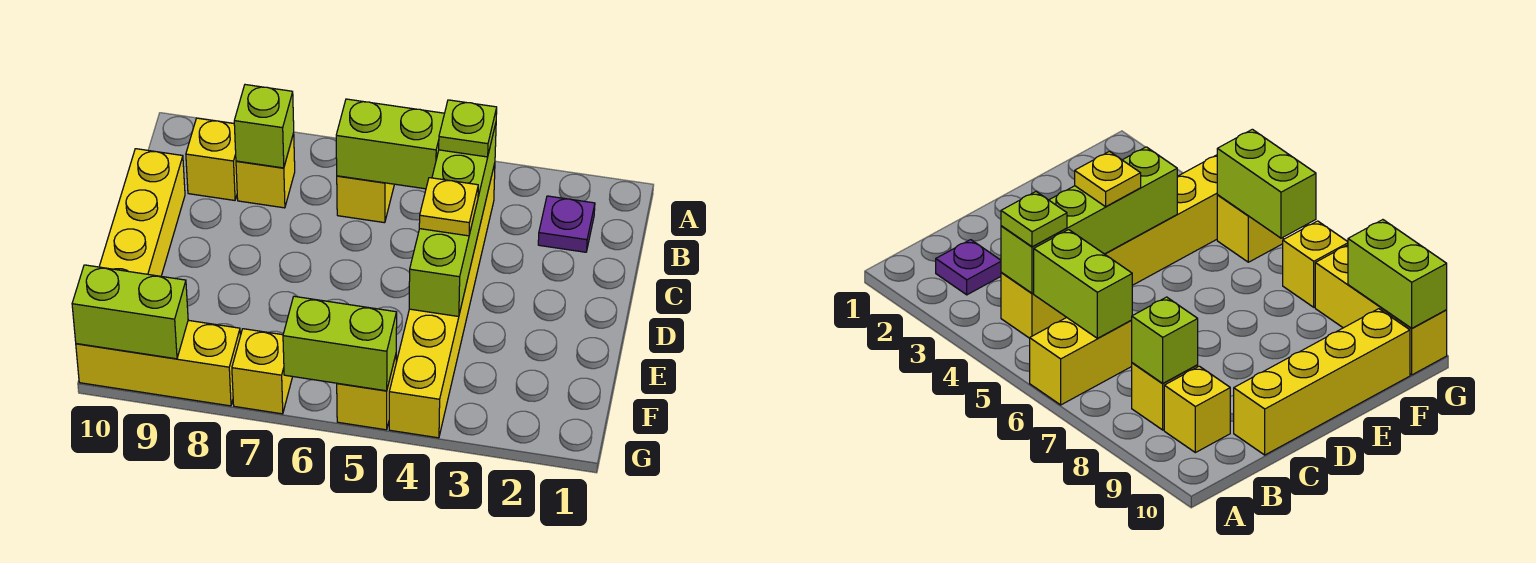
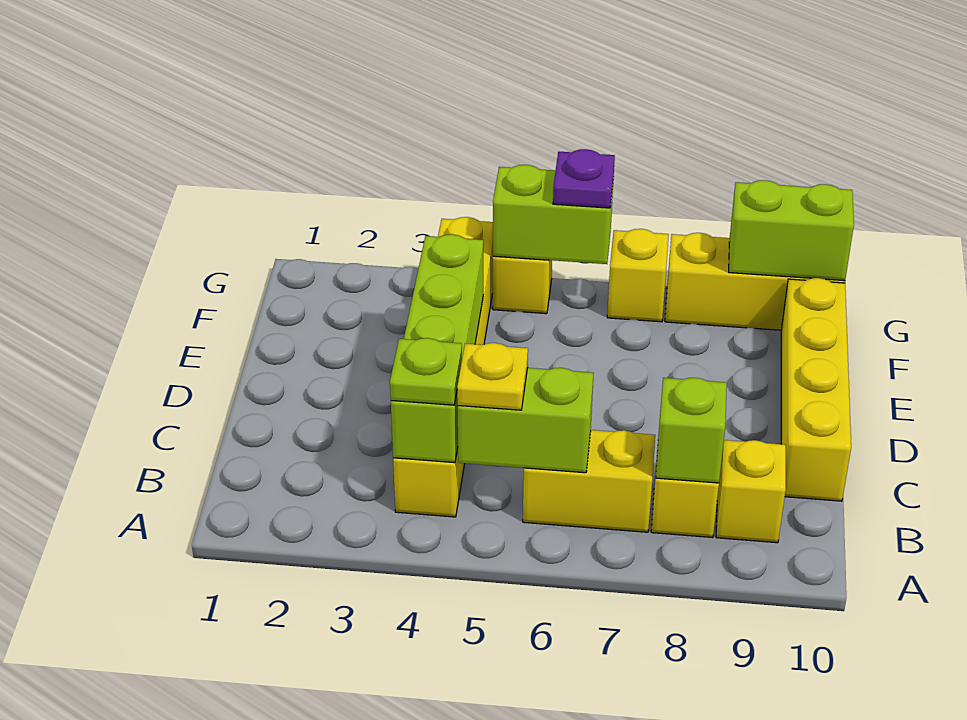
yellow 1x2 brick [337,176,394,223] -> yellow 1x2 brick turned to [523,430,655,532]
purple 1x1 plate [538,196,595,252] -> purple 1x1 plate moved to [553,149,615,208]
yellow 1x1 plate [419,178,478,236] -> yellow 1x1 plate moved to [457,343,528,410]

